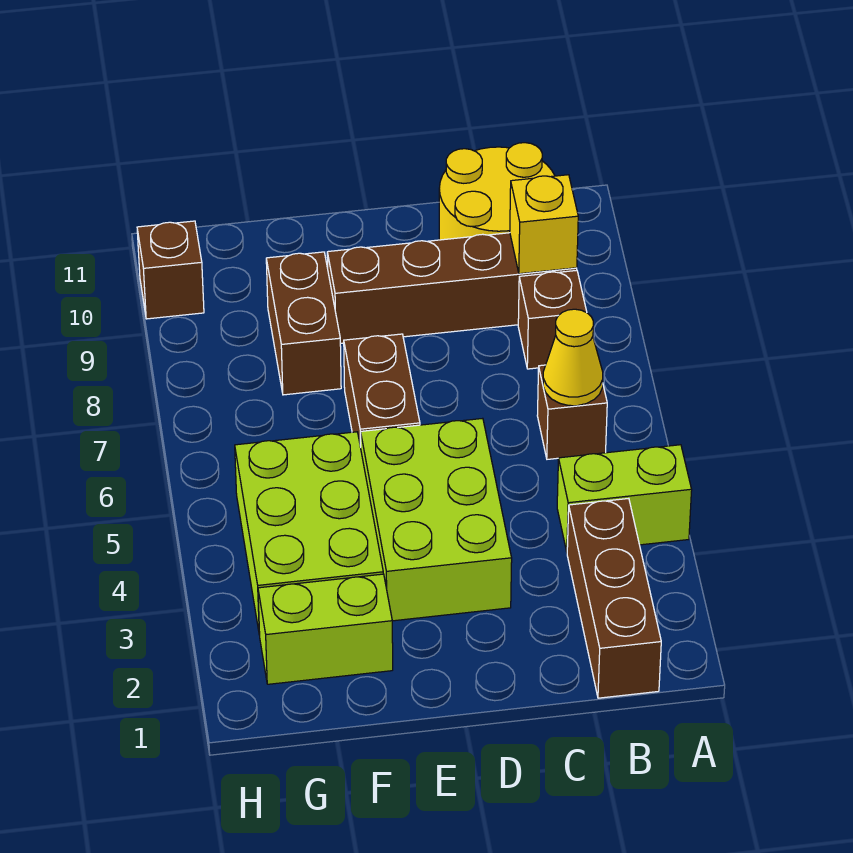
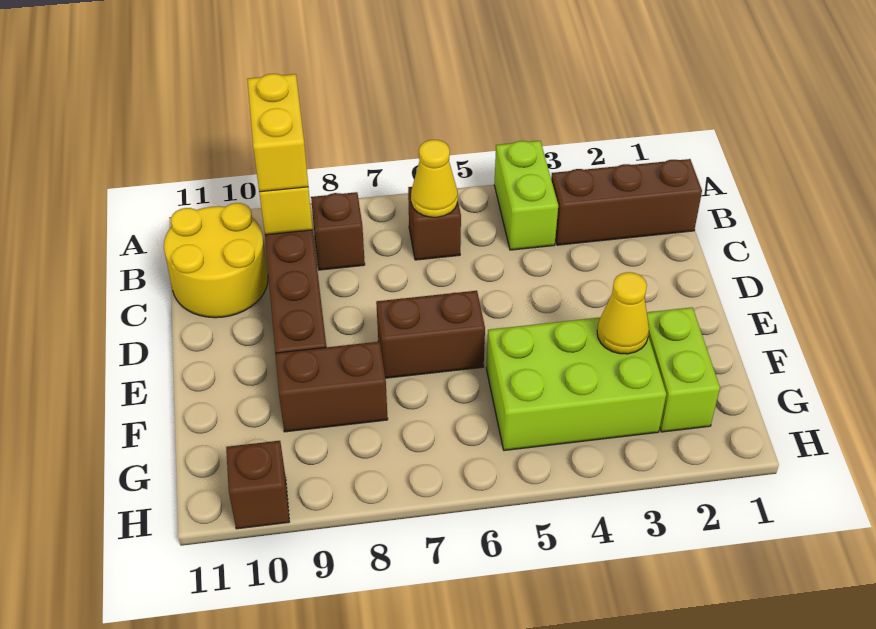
none -> yellow 1x2 brick [247,74,308,192]
lime 2x3 brick [361,418,512,621] -> none
none -> yellow 1x1 cone [597,272,649,354]

